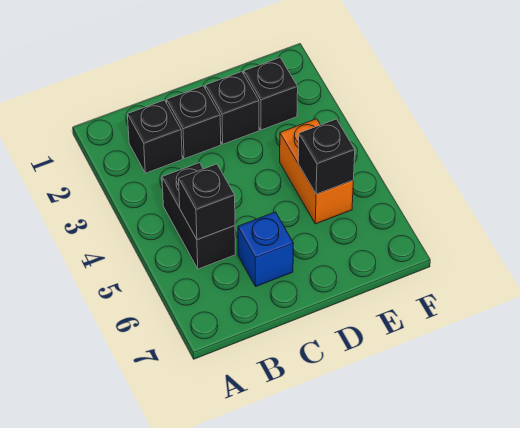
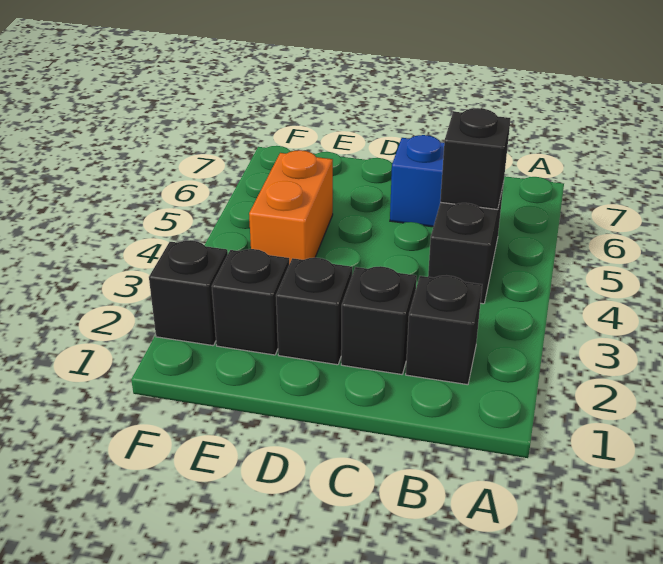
black 1x1 brick [298,119,355,194] -> black 1x1 brick moved to [149,240,228,346]

